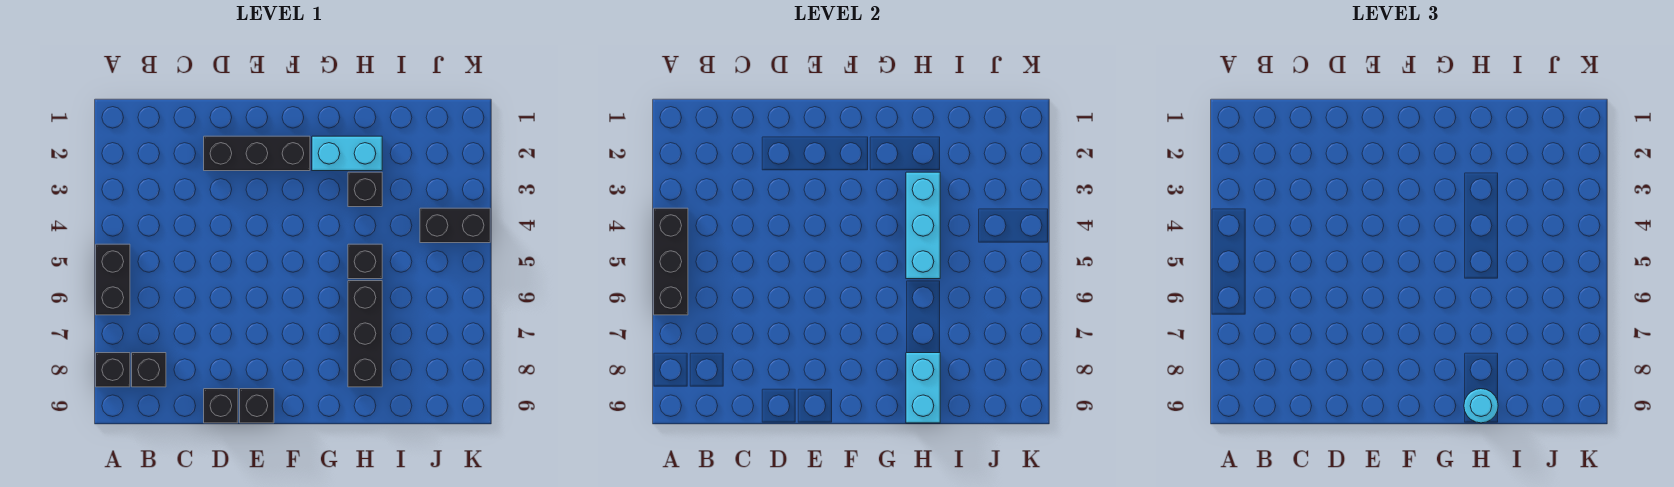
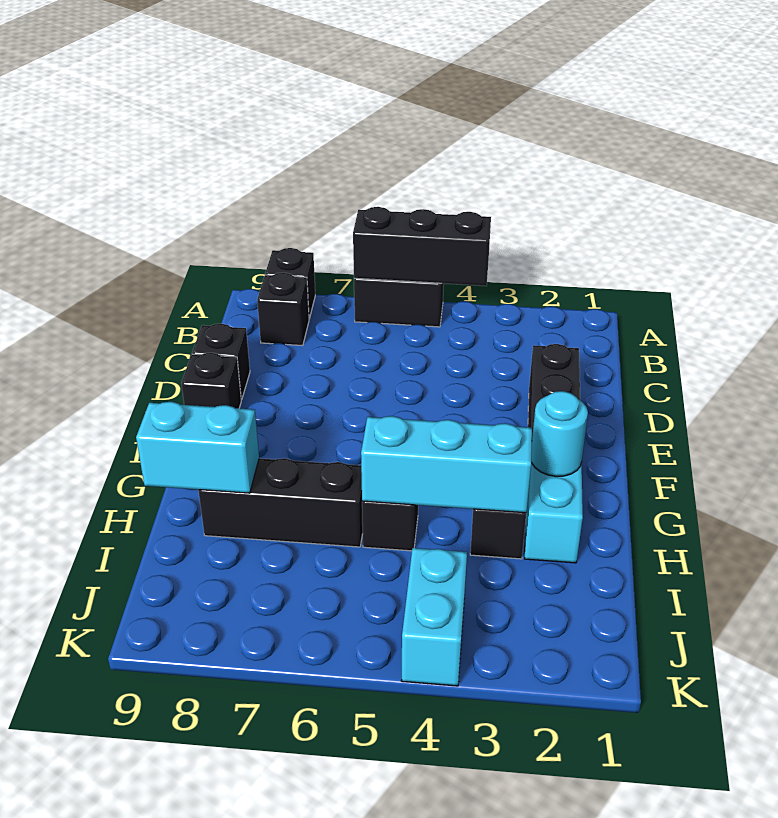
cyan 1x1 round brick [1464,389,1498,423] -> cyan 1x1 round brick moved to [531,391,588,476]
black 1x2 brick [420,208,490,243] -> cyan 1x2 brick [401,548,467,686]

